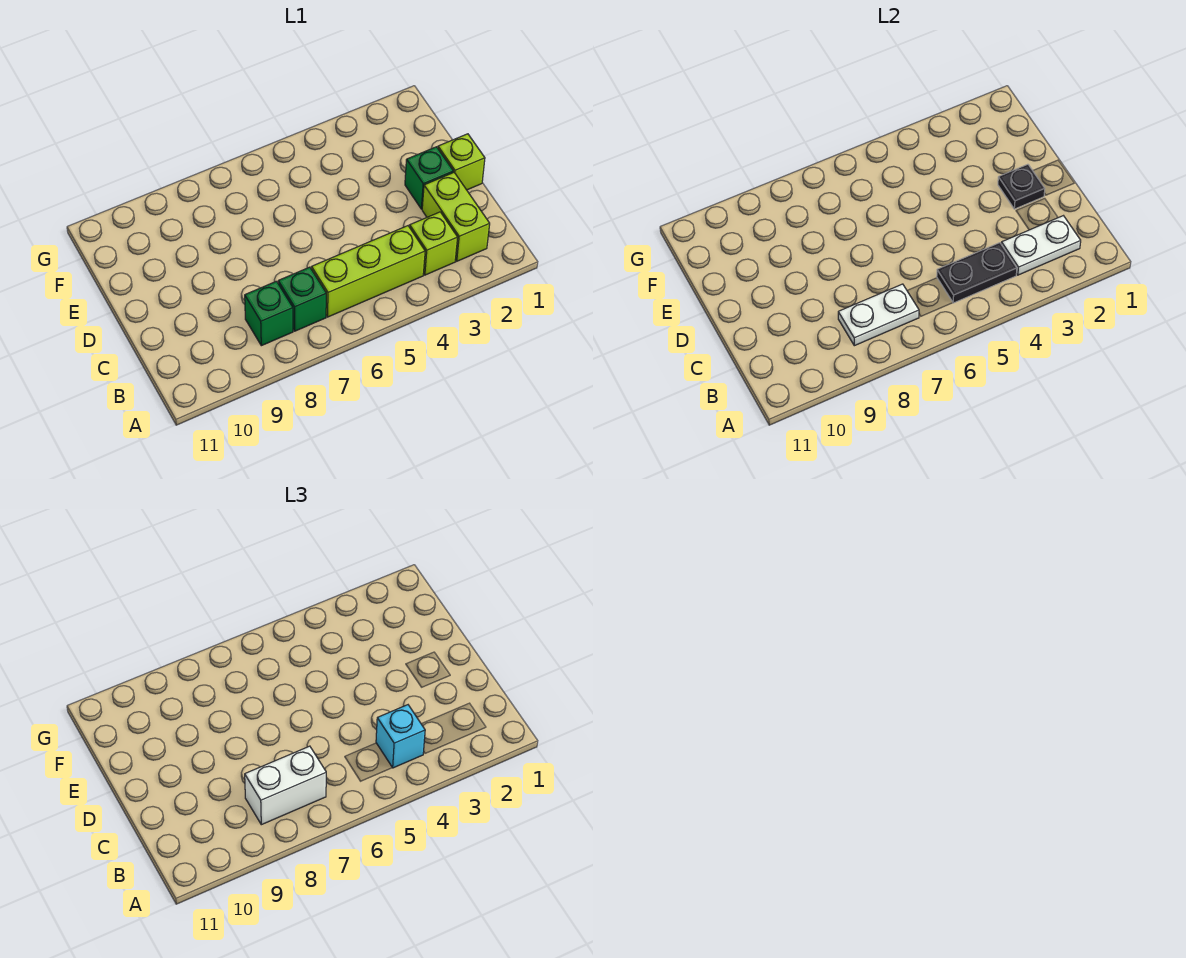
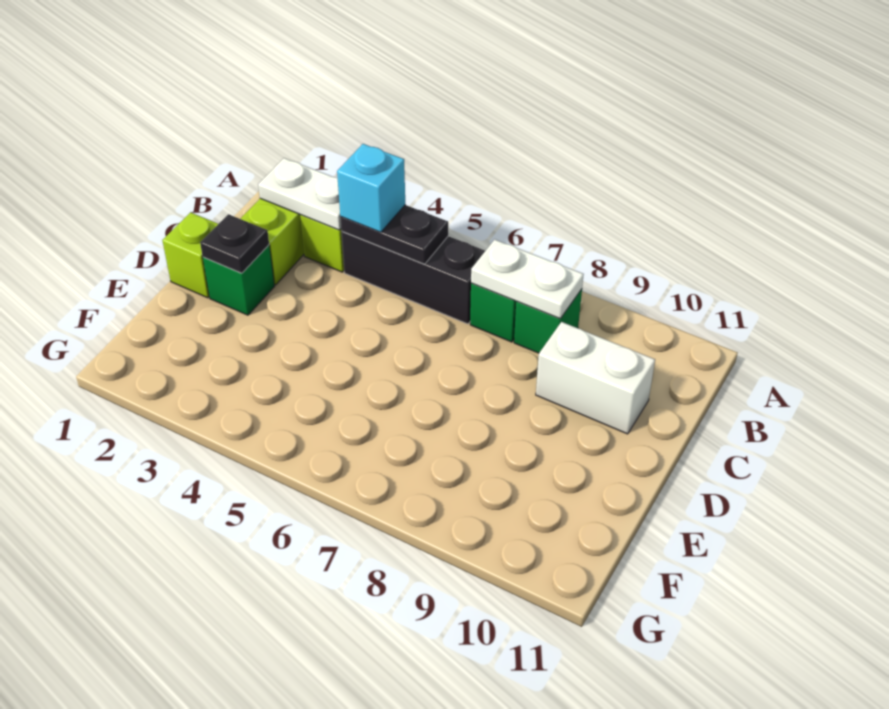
lime 1x3 brick [311,226,425,317] -> black 1x3 brick [342,231,485,324]
white 1x2 brick [245,746,326,825] -> white 1x2 brick moved to [536,322,655,434]

